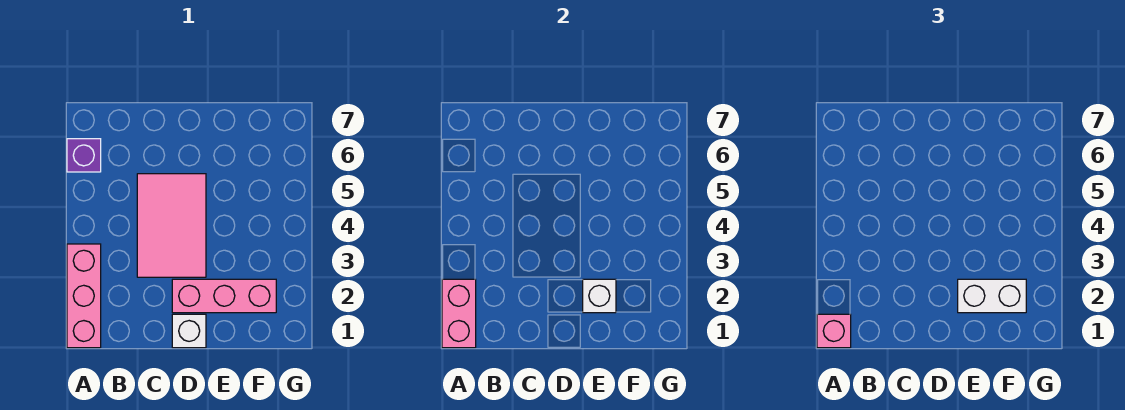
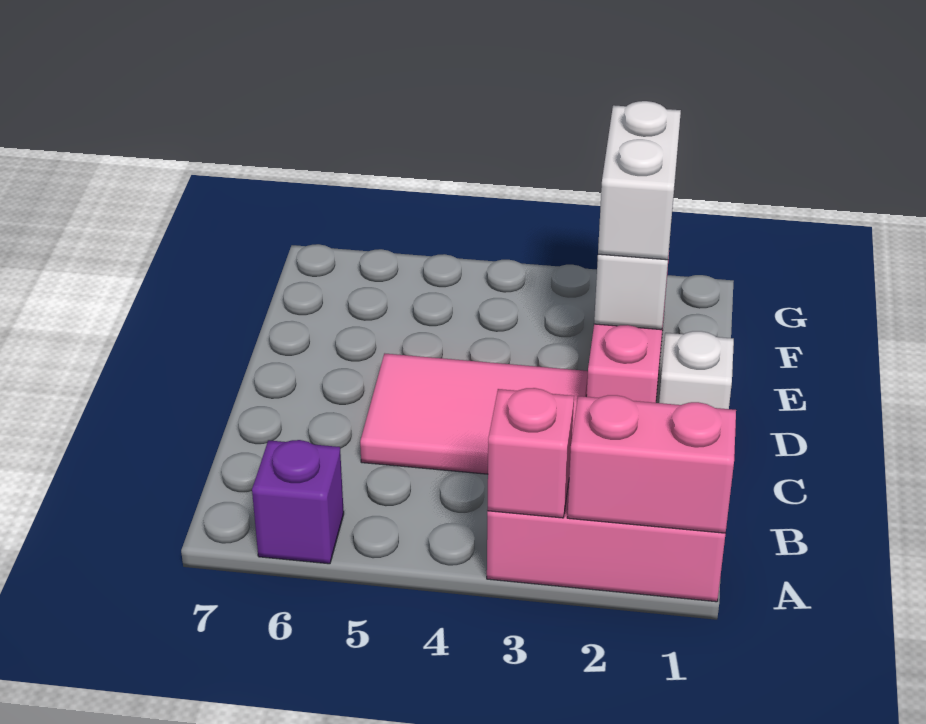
pink 1x1 brick [817,314,851,348] -> pink 1x1 brick moved to [487,388,574,518]

